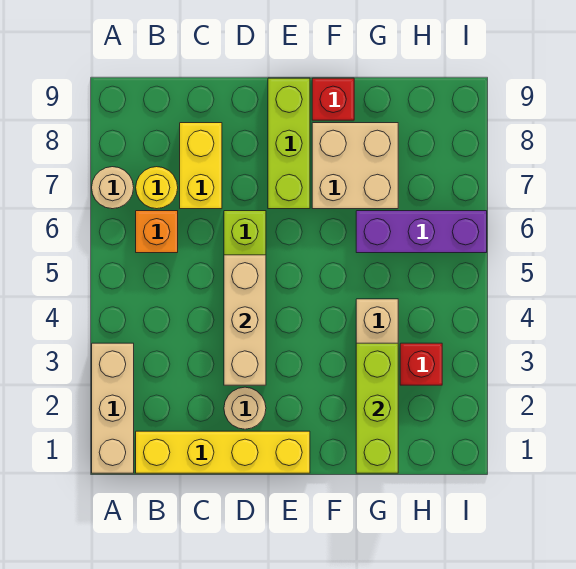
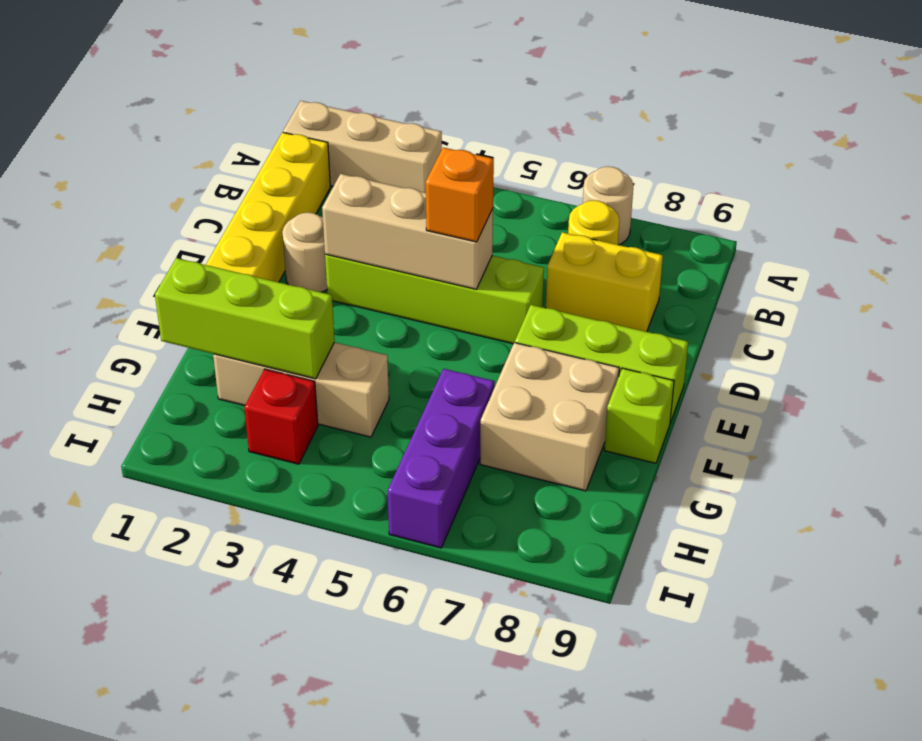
orange 1x1 brick [136,211,178,253] -> orange 1x1 brick moved to [426,147,494,242]
red 1x1 brick [312,78,354,120] -> lime 1x1 brick [604,368,674,463]

